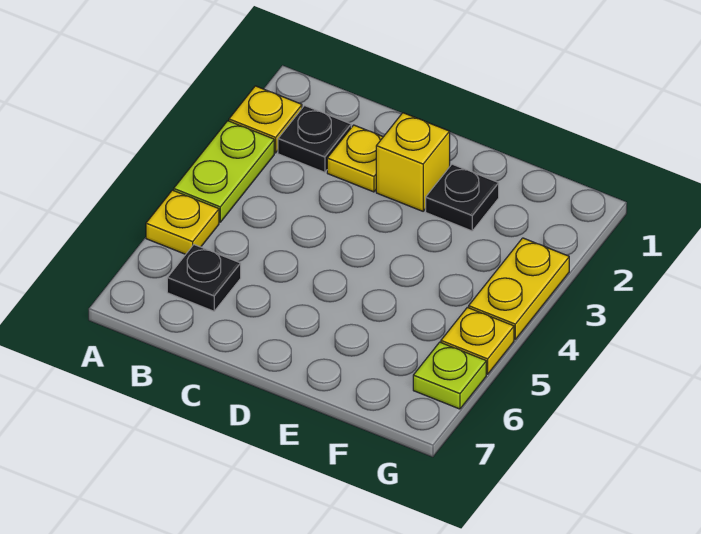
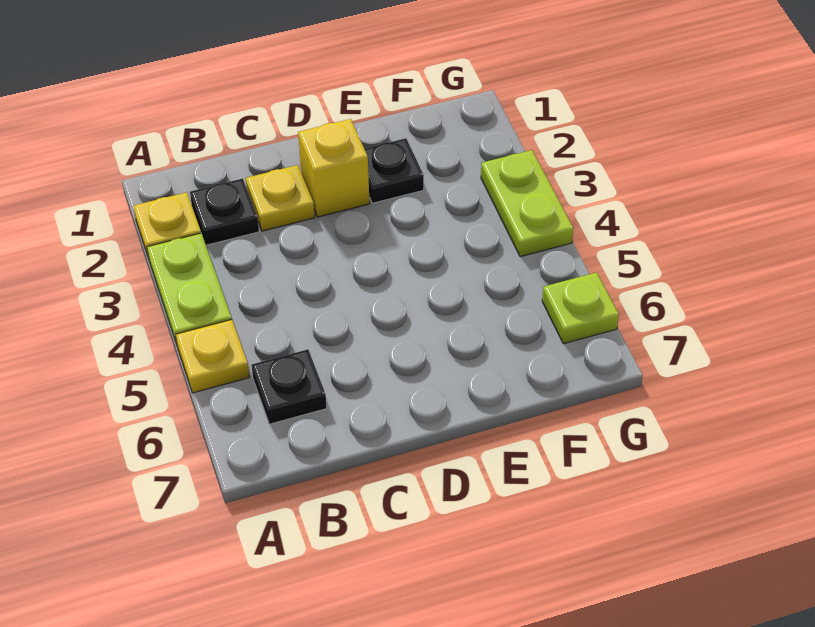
yellow 1x2 plate [469,238,569,339] -> lime 1x2 plate [481,150,573,257]
yellow 1x1 plate [441,307,514,374] -> none

